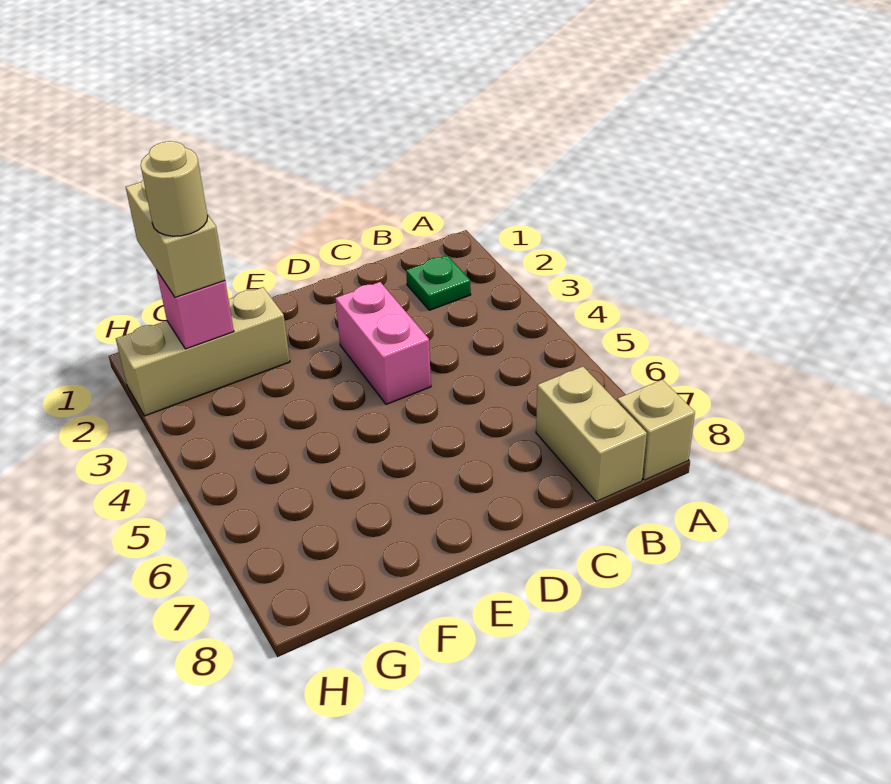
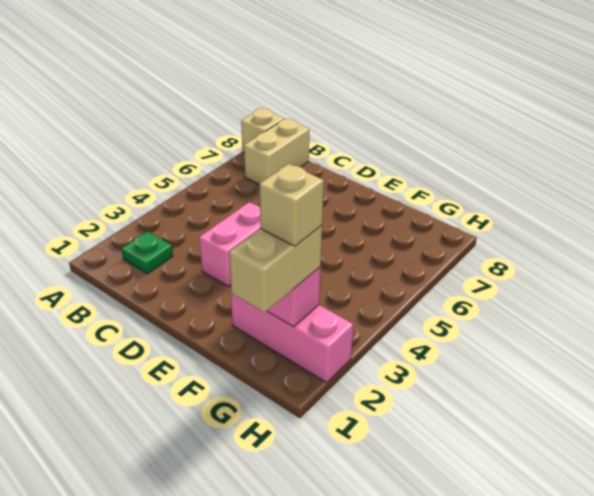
tan 1x3 brick [116,287,290,416] -> pink 1x3 brick [231,292,353,382]
tan 1x1 round brick [141,141,208,236] -> tan 1x1 brick [260,164,324,246]

